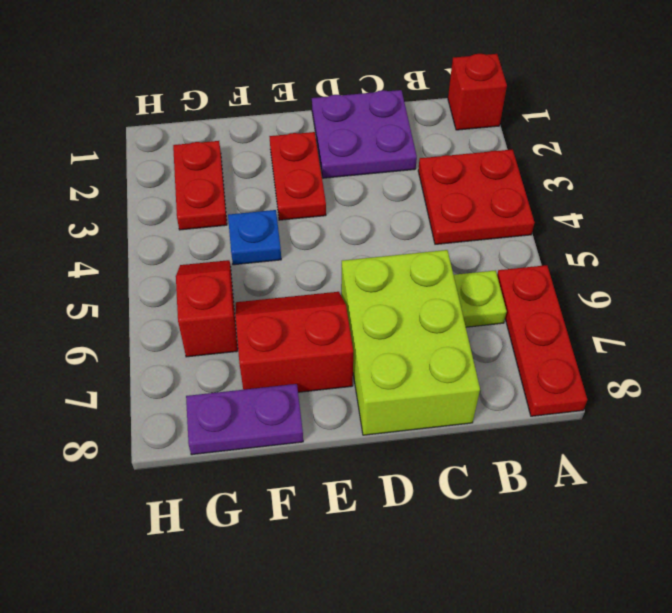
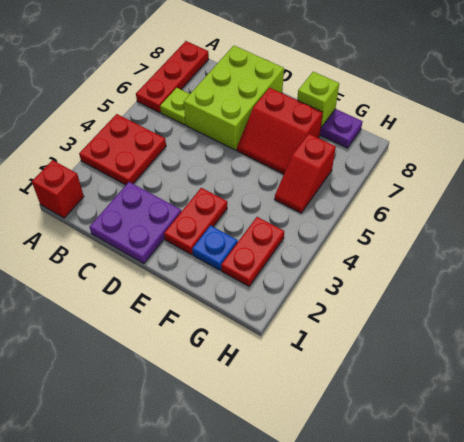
blue 1x1 plate [228,210,281,265] -> blue 1x1 plate moved to [192,226,238,270]
none -> lime 1x1 brick [297,72,339,127]

